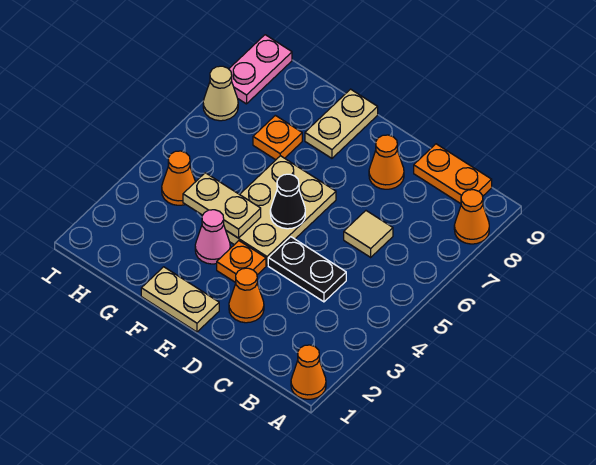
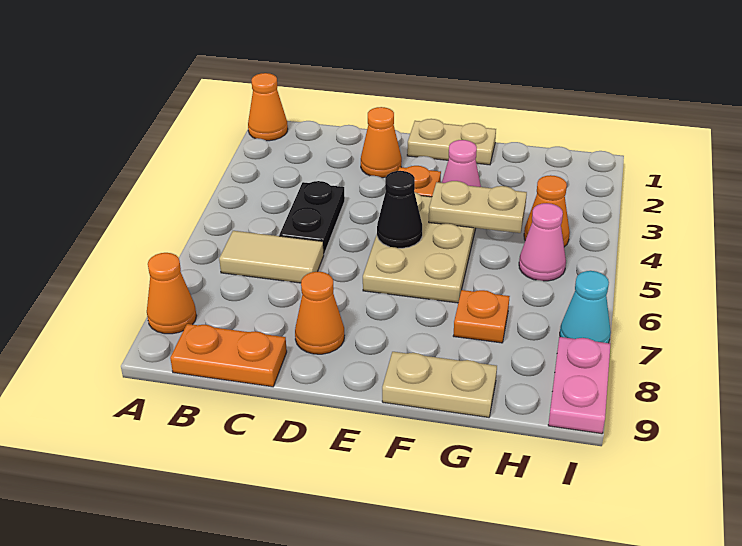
black 1x2 plate [268,237,346,302] -> black 1x2 plate turned to [279,181,345,254]
tan 1x1 tile [344,211,393,257] -> tan 1x2 tile [219,231,324,283]
tan 1x2 plate [305,89,378,158] -> tan 1x2 plate turned to [382,352,497,417]
none -> pink 1x1 cone [519,203,566,281]
tan 1x1 cone [203,66,238,121] -> cyan 1x1 cone [560,271,611,343]

